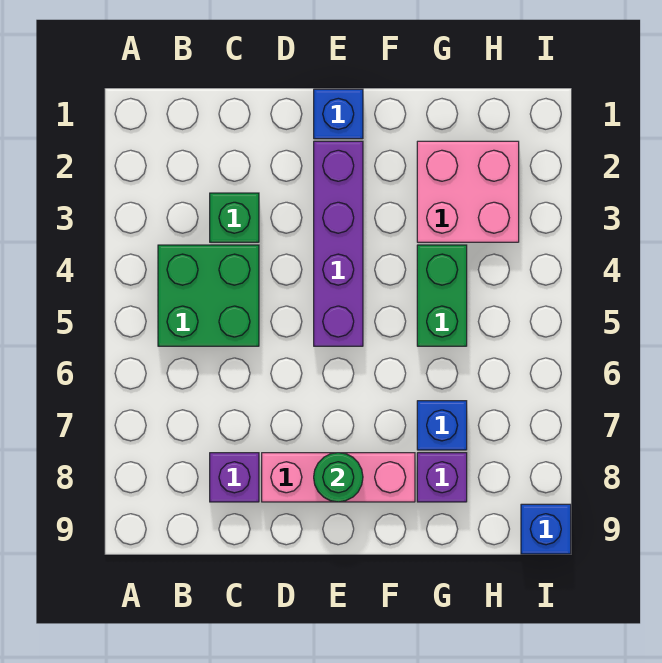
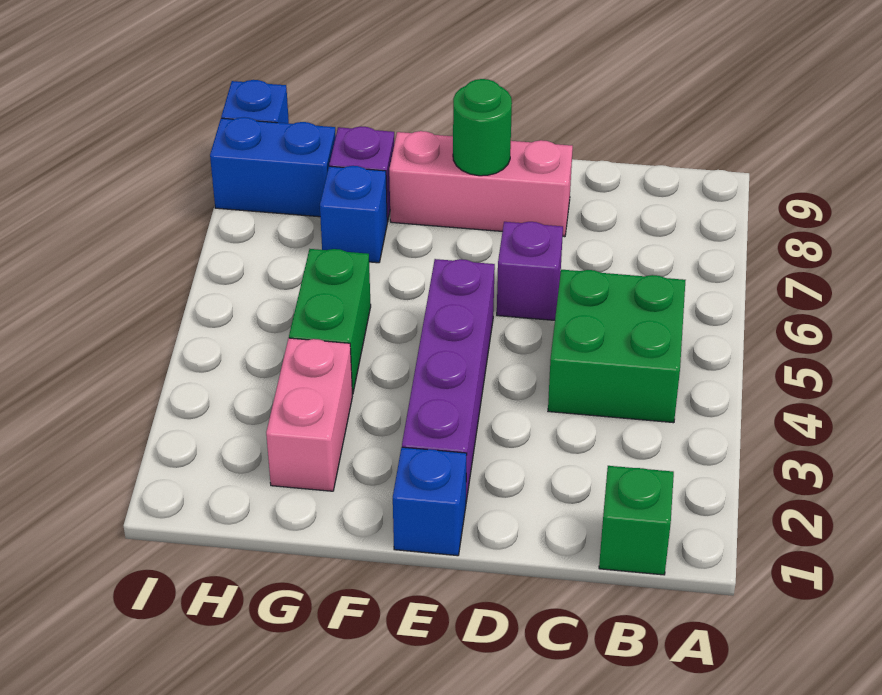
green 1x1 brick [210,193,259,242] -> green 1x1 brick moved to [599,466,674,575]
purple 1x1 brick [210,453,259,502] -> purple 1x1 brick moved to [497,222,563,320]
pink 2x2 brick [417,141,519,242] -> pink 1x2 brick [266,338,352,491]
none -> blue 1x2 brick [210,117,336,217]

